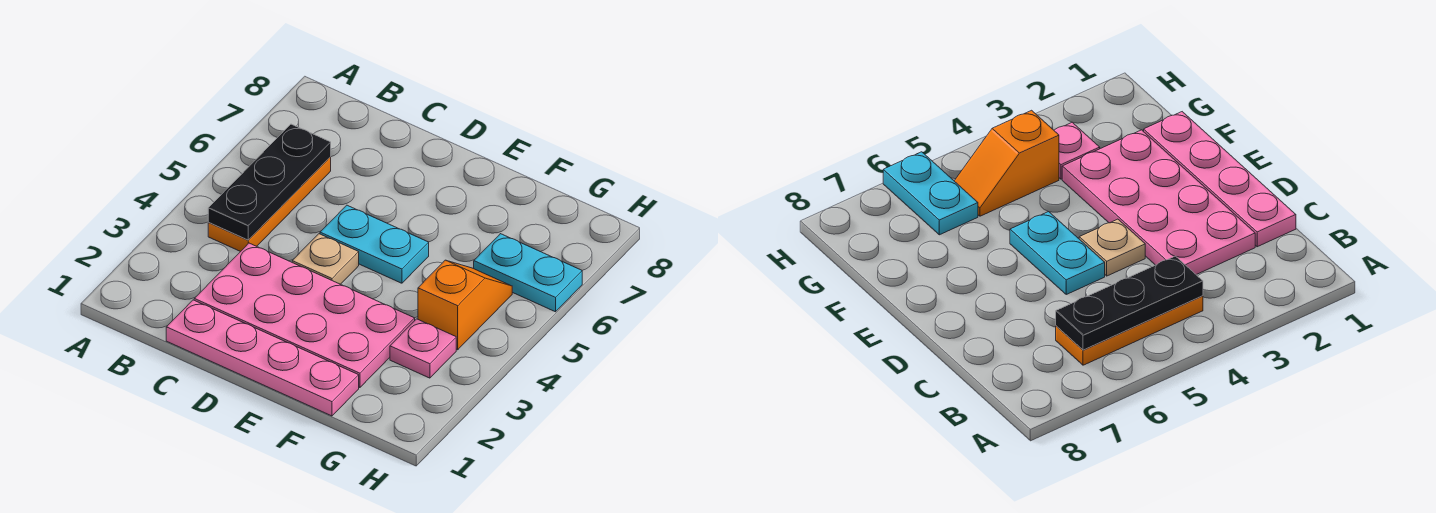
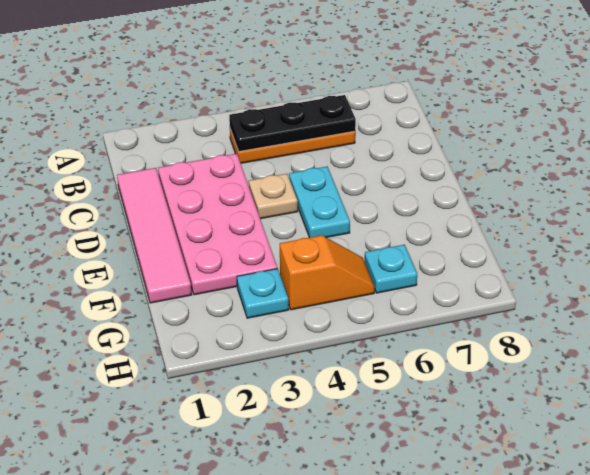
pink 1x4 plate [166,300,359,416] -> pink 1x4 tile [117,168,191,303]
pink 1x1 plate [390,319,456,378] -> cyan 1x1 plate [237,269,289,318]
cyan 1x2 plate [474,234,582,312] -> cyan 1x1 plate [364,245,417,293]

